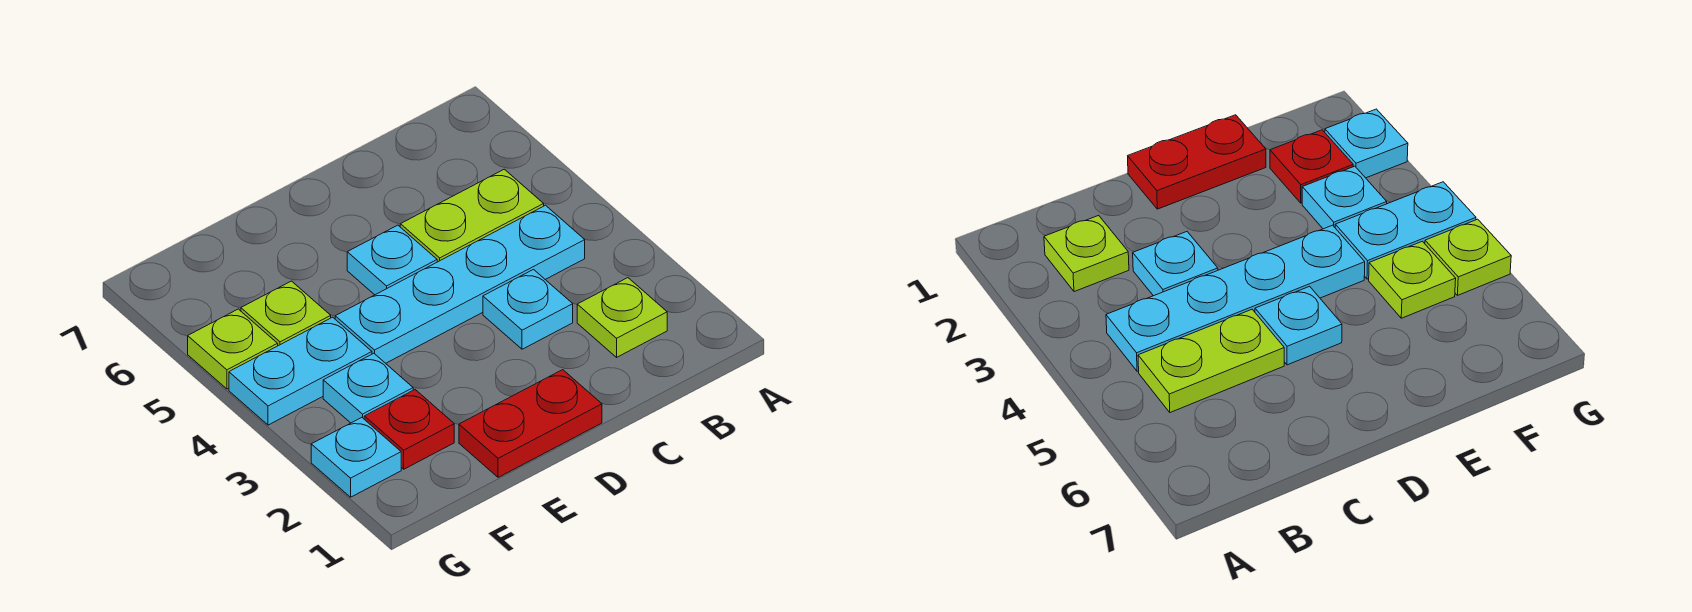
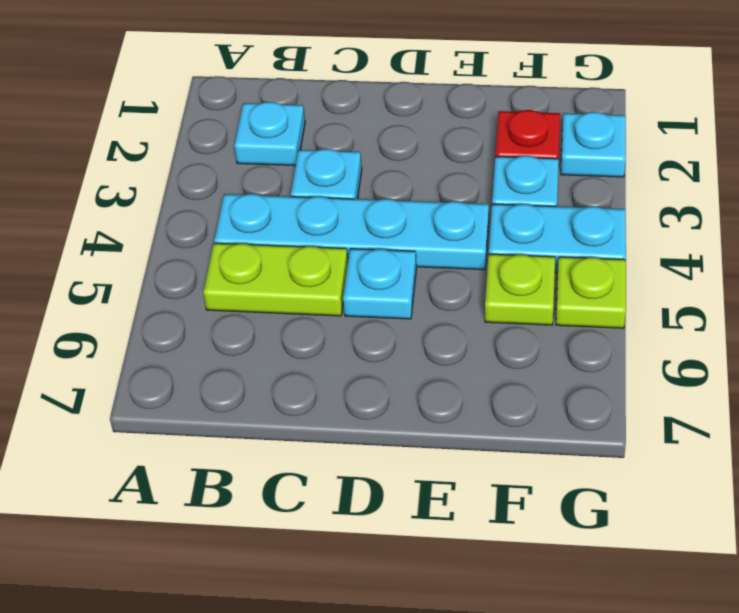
lime 1x1 plate [577,278,667,357] -> cyan 1x1 plate [234,102,305,166]
red 1x2 plate [459,370,602,477] -> none

